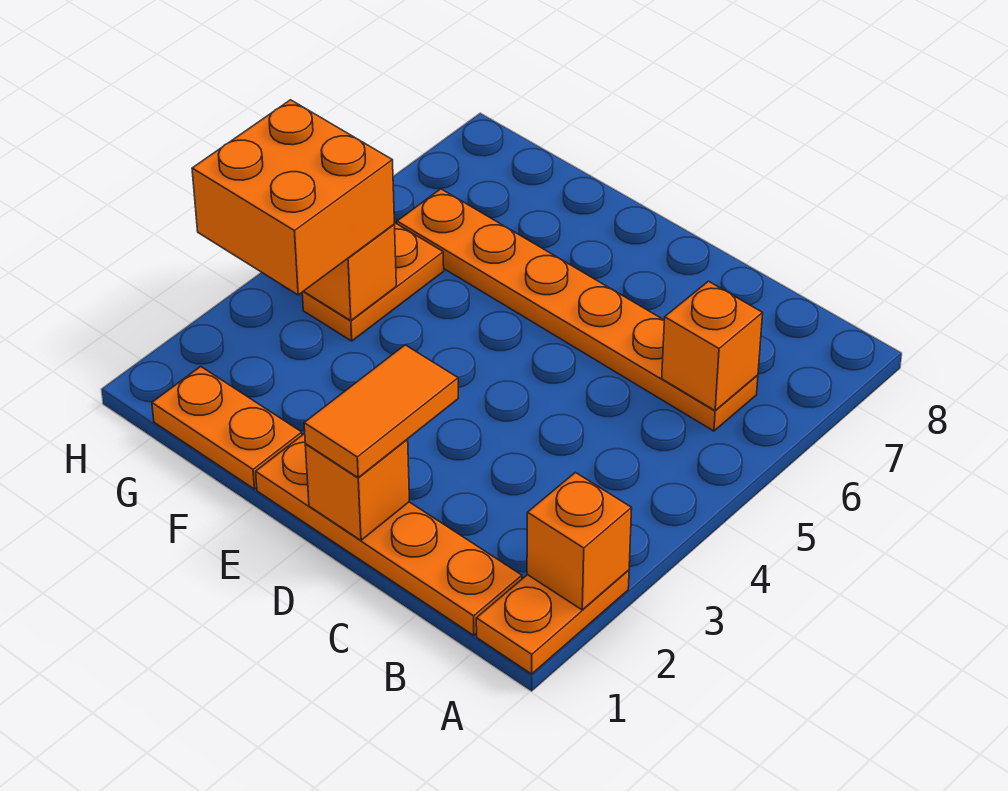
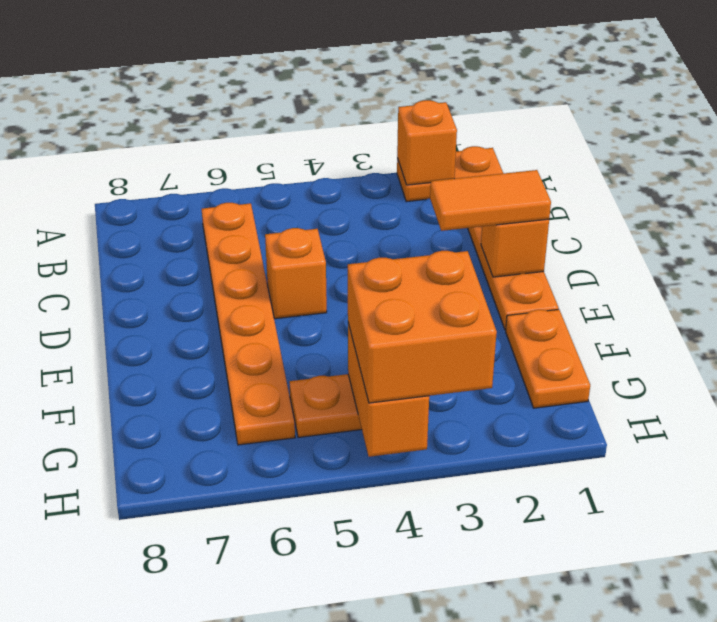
orange 1x1 brick [662,281,763,411] -> orange 1x1 brick moved to [265,228,327,319]

